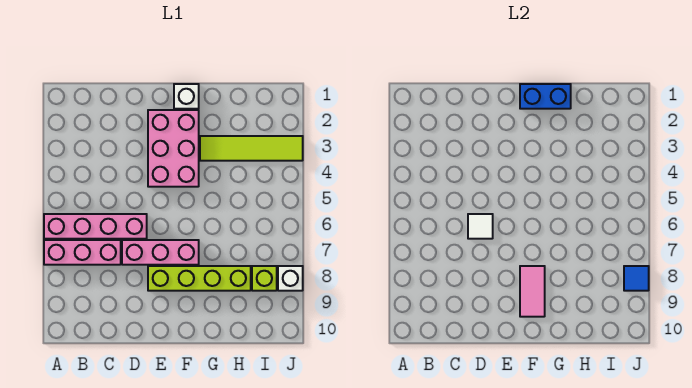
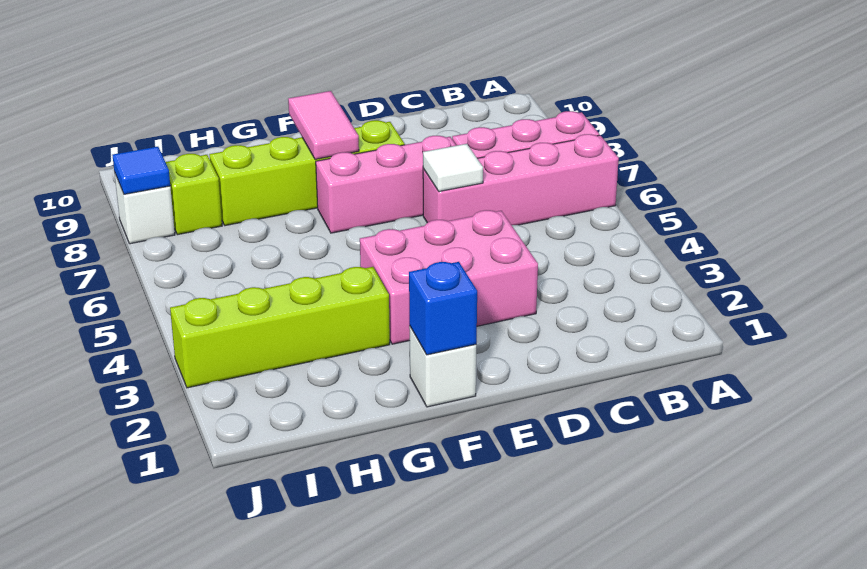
pink 2x3 brick [148,110,199,187] -> pink 2x3 brick turned to [360,210,538,344]
blue 1x2 brick [520,84,571,109] -> blue 1x1 brick [409,262,477,355]
lime 1x4 tile [200,136,303,161] -> lime 1x4 brick [170,267,390,388]

